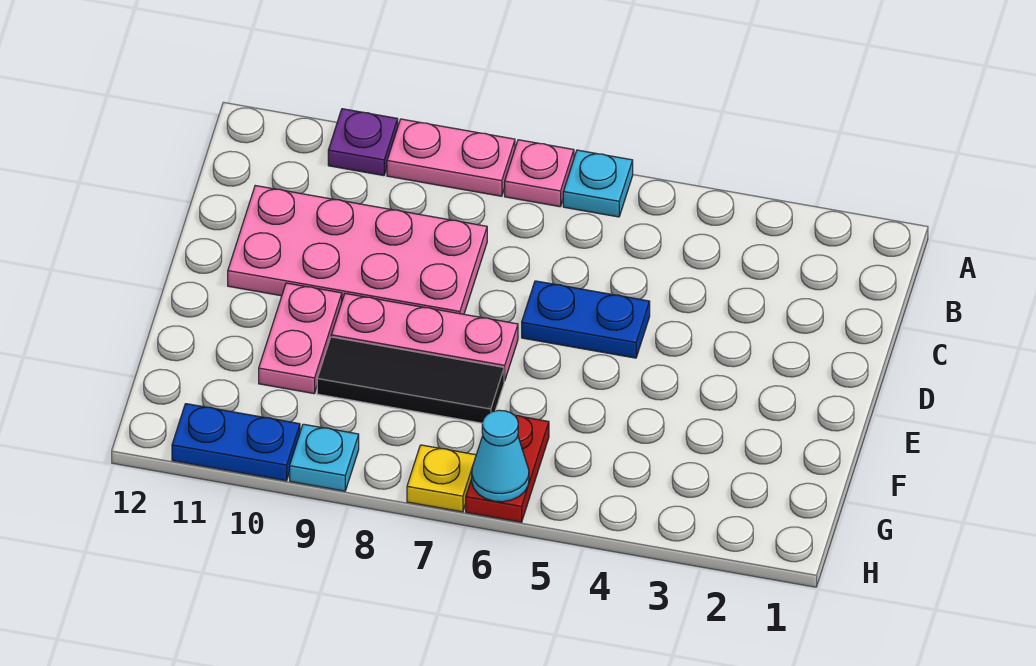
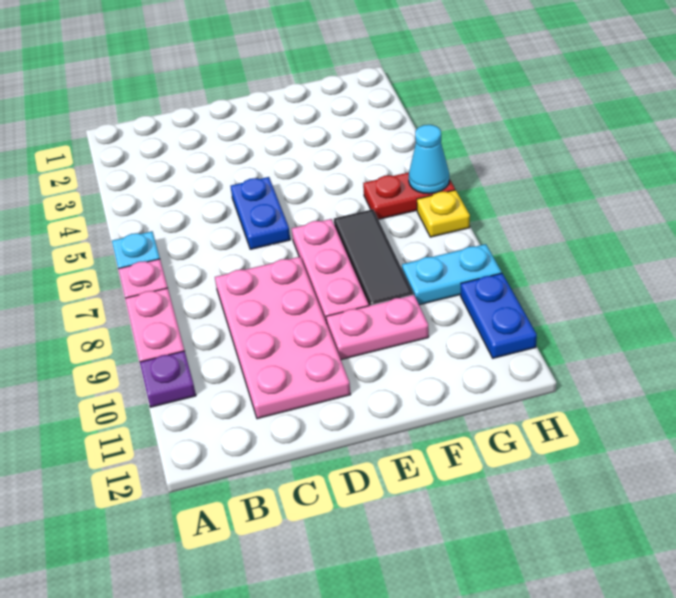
cyan 1x1 plate [290,424,359,491] -> cyan 1x2 plate [402,244,502,305]

